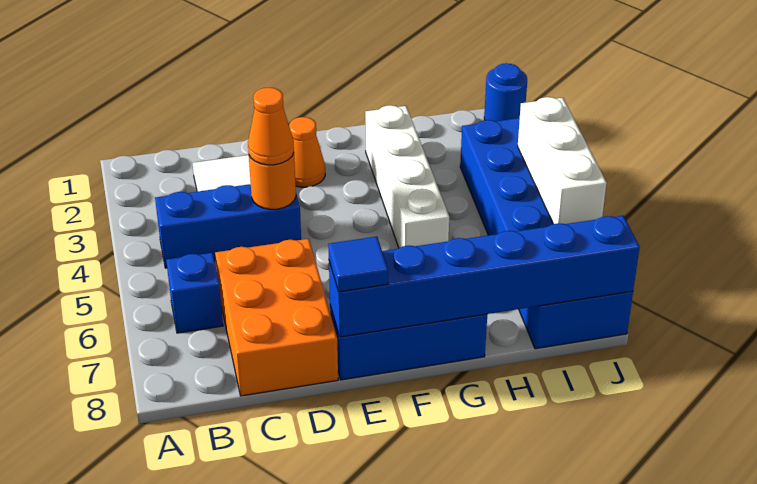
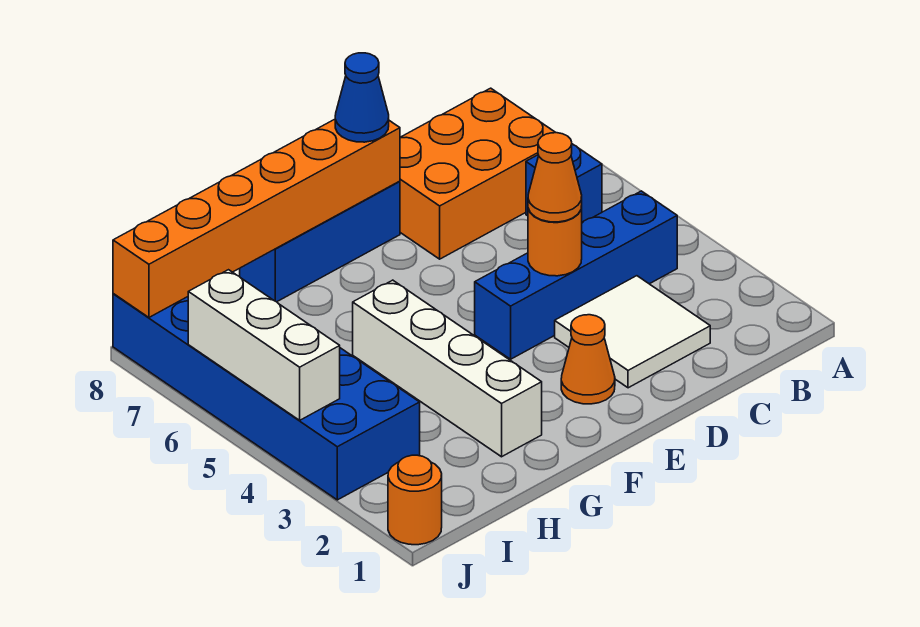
blue 1x3 brick [155,184,301,268] -> blue 1x4 brick [475,191,677,359]
orange 2x3 brick [215,239,338,396] -> orange 2x3 brick turned to [400,88,556,259]
blue 1x6 brick [329,216,640,337] -> orange 1x6 brick [113,119,400,317]
blue 1x1 tile [328,237,388,292] -> blue 1x1 cone [335,53,389,142]
blue 1x1 round brick [484,63,527,121] -> orange 1x1 round brick [388,455,442,545]

